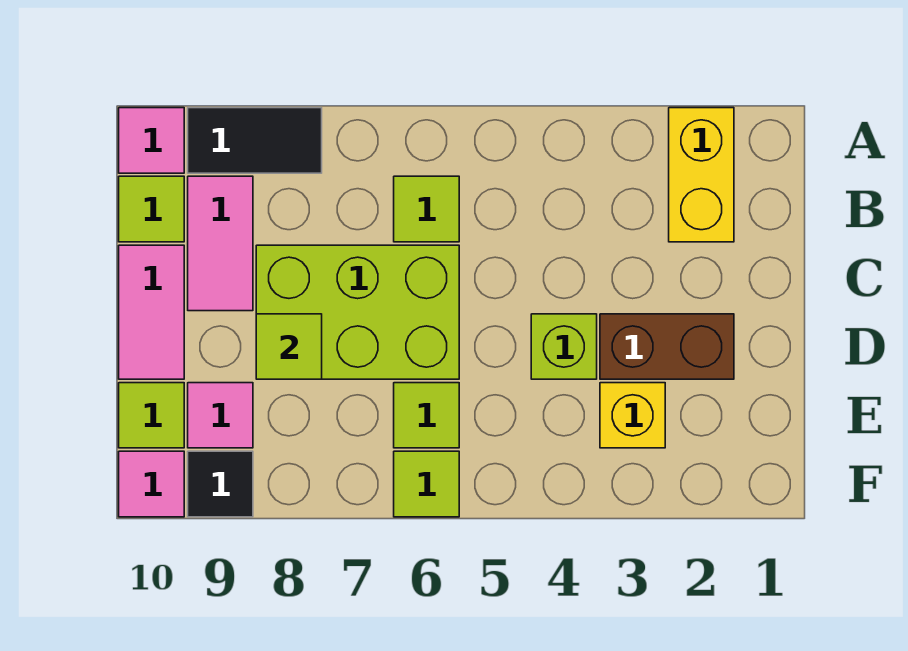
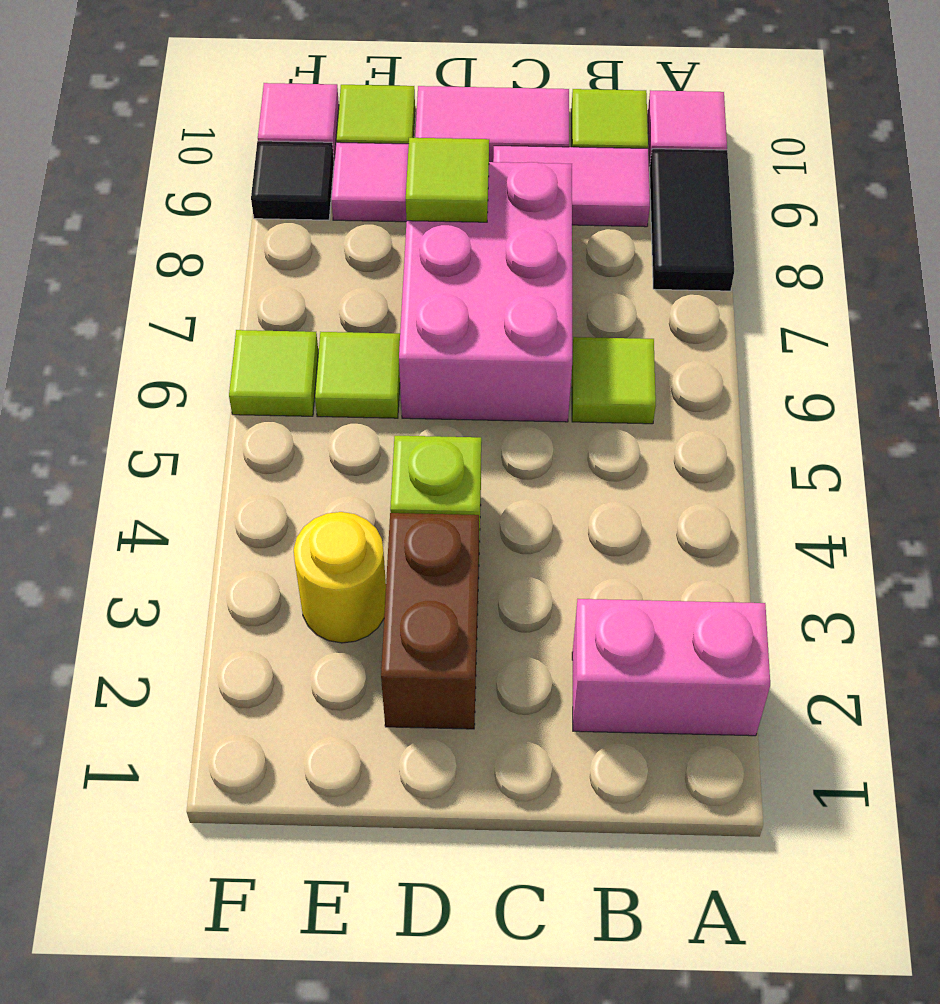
yellow 1x2 brick [669,108,734,242] -> pink 1x2 brick [572,599,770,736]
lime 2x3 brick [256,245,459,379] -> pink 2x3 brick [399,162,572,422]
yellow 1x1 brick [600,383,665,448] -> yellow 1x1 round brick [294,512,386,643]

